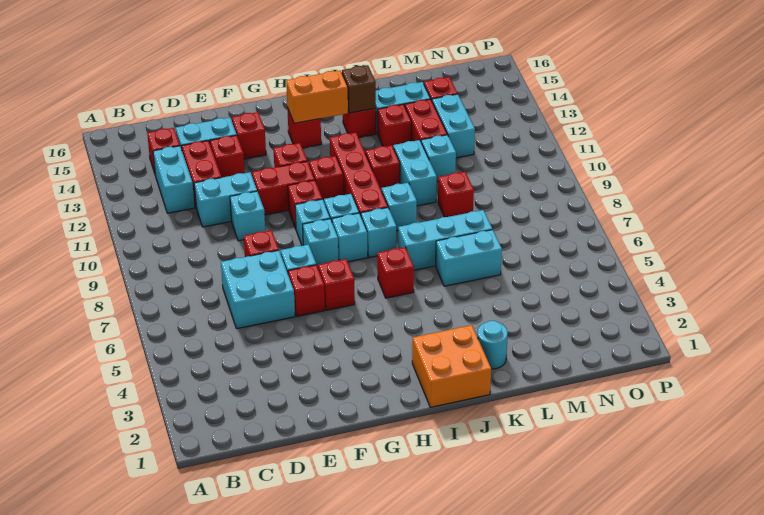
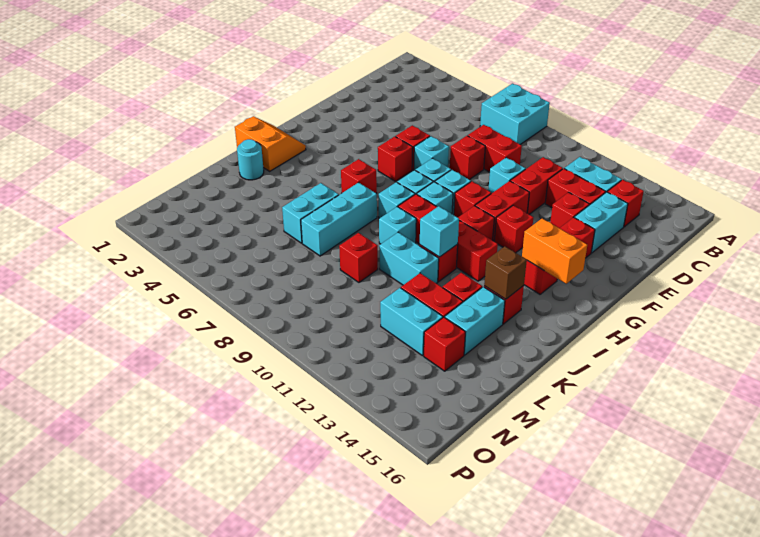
cyan 2x2 brick [221,250,295,329] -> cyan 2x2 brick moved to [480,84,550,145]
none -> red 1x2 brick [468,125,522,172]
cyan 1x2 brick [194,172,257,227] -> red 1x2 brick [510,157,563,214]
orange 1x2 brick [286,70,348,123] -> orange 1x2 brick turned to [522,219,587,284]
orange 2x2 brick [412,325,491,407] -> orange 2x2 slope [235,116,306,171]
cyan 1x1 brick [421,135,456,181] -> cyan 1x1 brick moved to [420,206,459,257]

